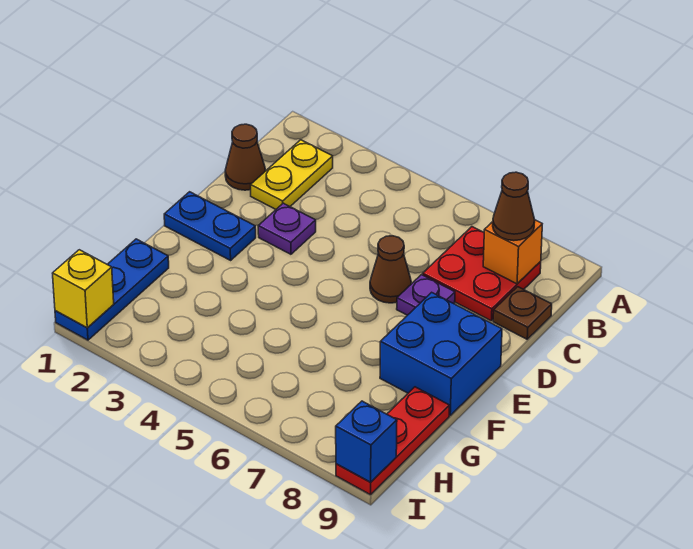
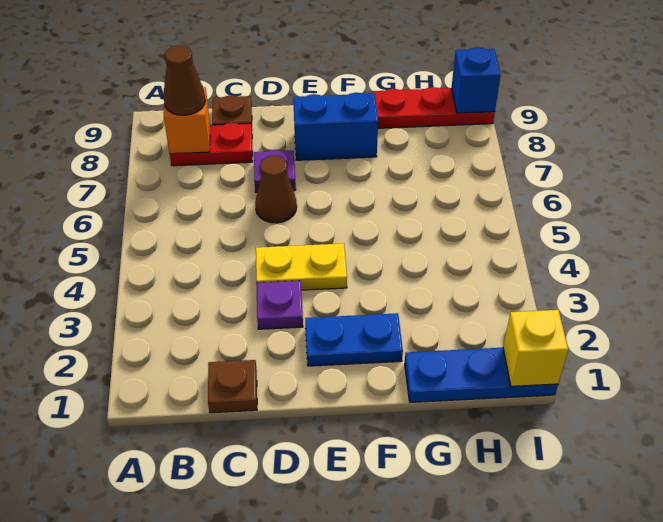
yellow 1x2 plate [251,140,333,209] -> yellow 1x2 plate moved to [256,243,347,290]
red 2x2 plate [423,227,541,321] -> red 1x2 plate [170,123,253,166]
brown 1x1 cone [225,124,266,190] -> brown 1x1 plate [208,360,257,413]
blue 1x2 plate [164,192,256,260] -> blue 1x2 plate turned to [305,313,403,366]
blue 2x2 brick [380,292,502,415] -> blue 1x2 brick [293,92,378,160]

